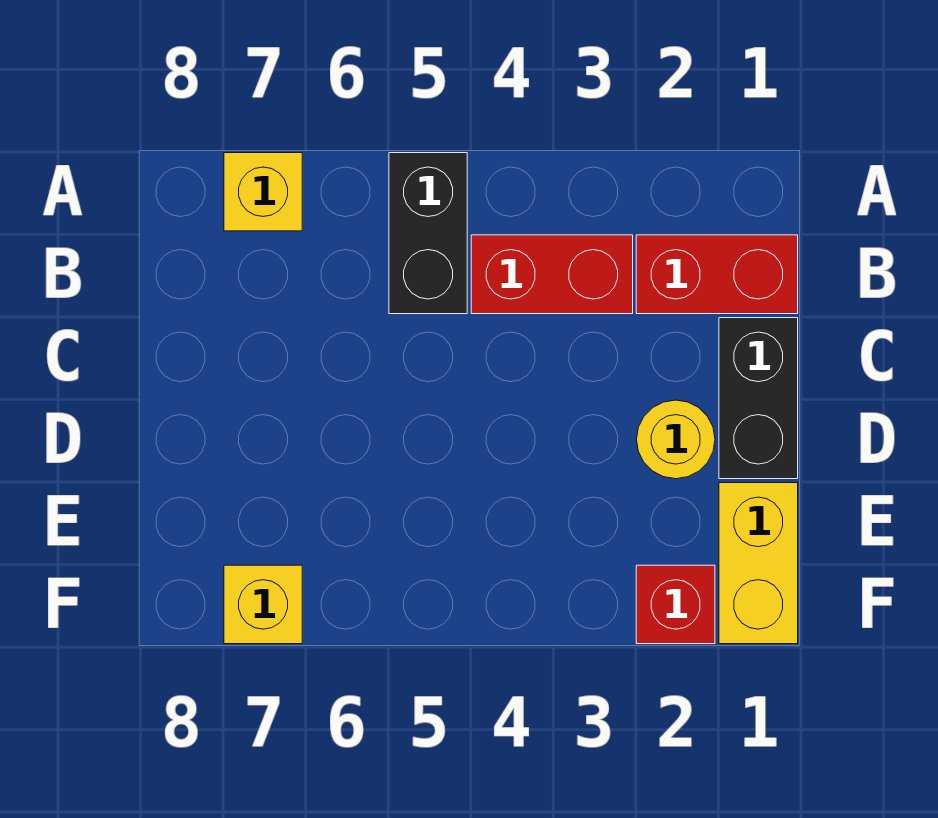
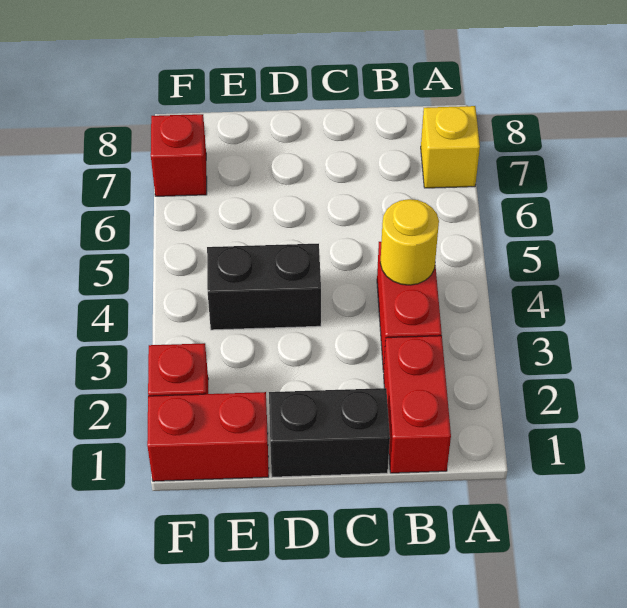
black 1x2 brick [389,153,467,314] -> black 1x2 brick moved to [207,244,321,330]
yellow 1x1 round brick [637,400,715,479] -> yellow 1x1 round brick moved to [380,199,439,285]
yellow 1x2 brick [719,483,798,644] -> red 1x2 brick [147,392,269,481]
yellow 1x1 brick [224,565,302,644] -> red 1x1 brick [151,114,207,196]

